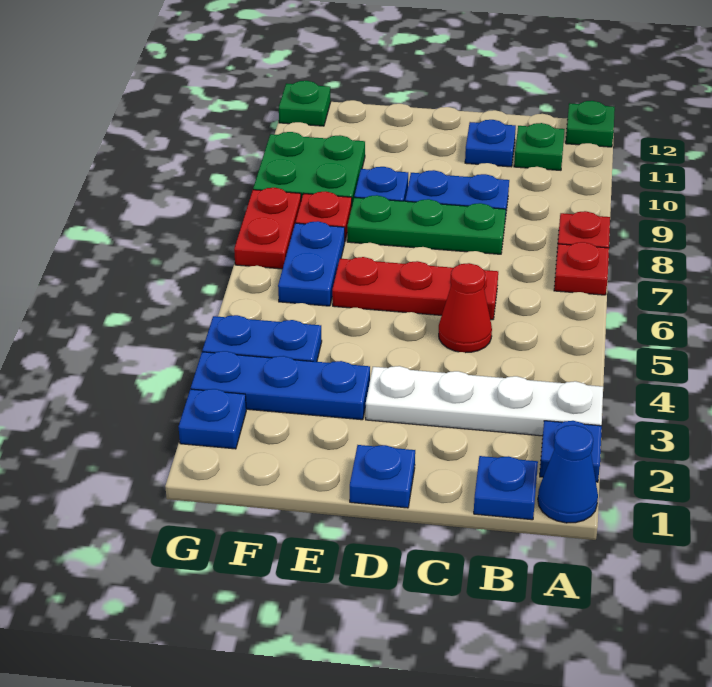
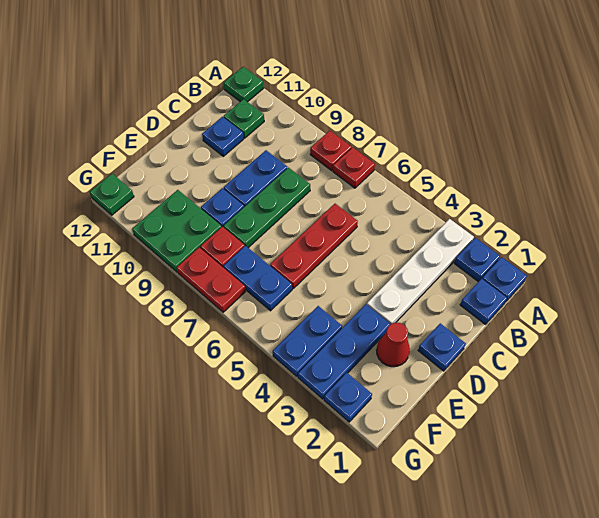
blue 1x1 cone [538,425,598,523] -> blue 1x1 plate [482,257,527,301]
red 1x1 cone [439,263,492,353] -> red 1x1 cone moved to [377,323,410,367]

